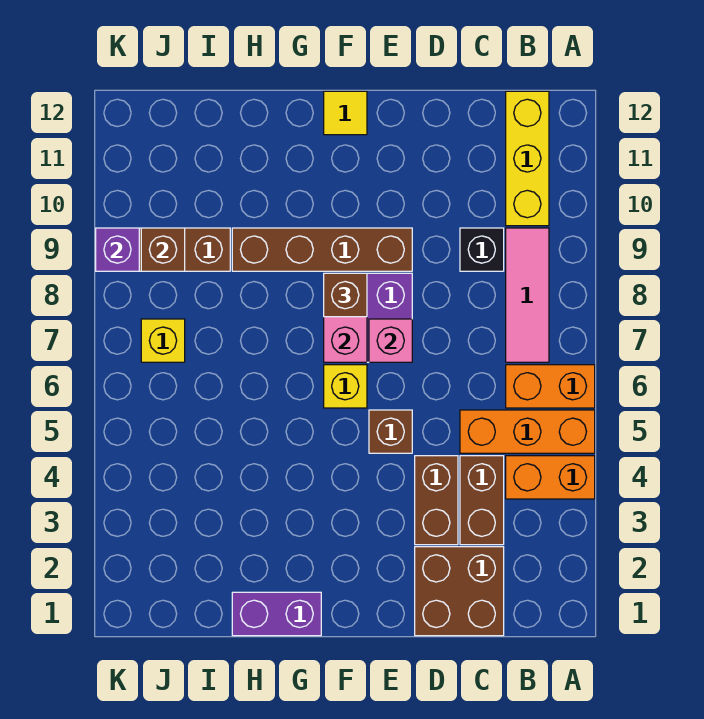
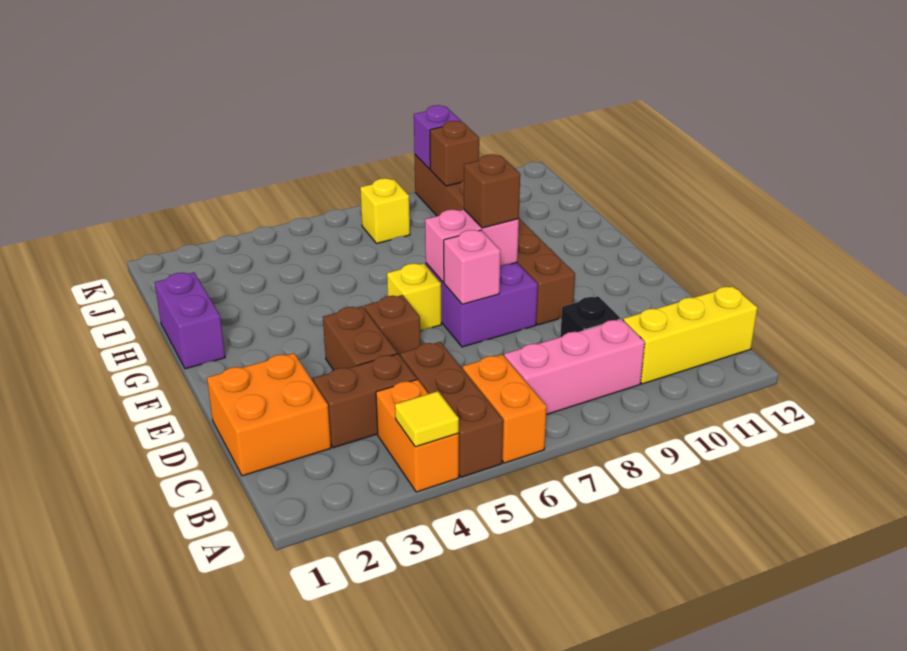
orange 1x3 brick [460,410,595,453] -> brown 1x3 brick [400,342,503,477]
pink 1x3 tile [506,228,549,362] -> pink 1x3 brick [504,319,645,415]
brown 2x2 brick [415,547,504,636] -> orange 2x2 brick [207,353,331,476]
brown 1x2 brick [415,456,458,545] -> brown 1x2 brick turned to [323,306,397,370]
yellow 1x1 tile [324,91,367,135] -> yellow 1x1 tile moved to [395,391,459,447]

